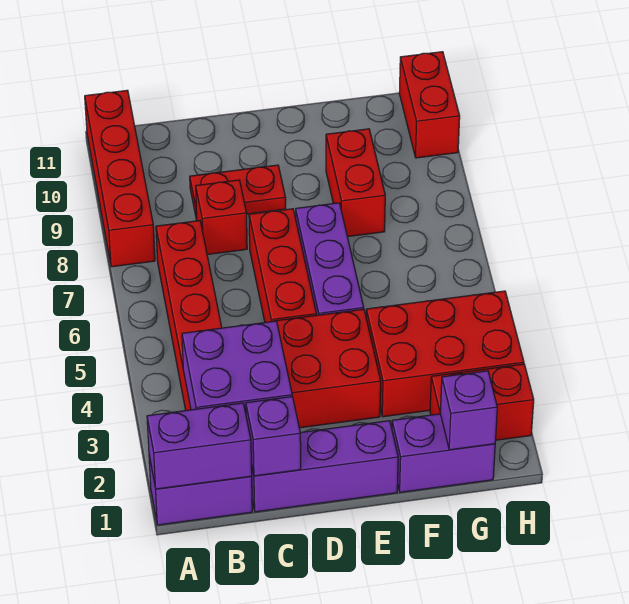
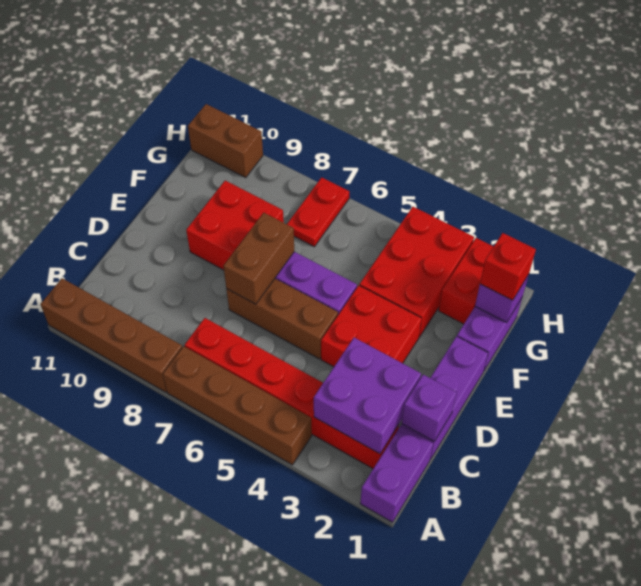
purple 1x2 brick [147,403,252,489] -> none
none -> brown 1x4 brick [163,346,312,465]
red 1x4 brick [85,90,155,267] -> brown 1x4 brick [41,278,182,392]
red 1x1 brick [196,180,247,254] -> red 1x1 brick moved to [480,233,536,300]
red 1x2 plate [190,165,286,219] -> red 1x2 plate moved to [287,177,349,247]
red 1x3 brick [249,209,316,322] -> brown 1x3 brick [226,279,338,359]
none -> brown 1x2 brick [223,213,294,304]
red 1x2 brick [326,129,385,237] -> red 2x2 brick [186,181,284,270]
red 1x2 brick [399,52,460,158] -> brown 1x2 brick [188,104,263,177]

